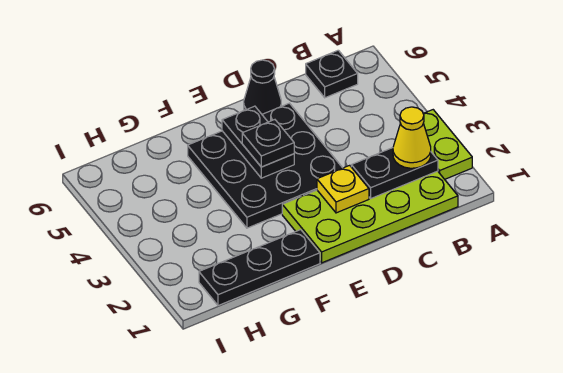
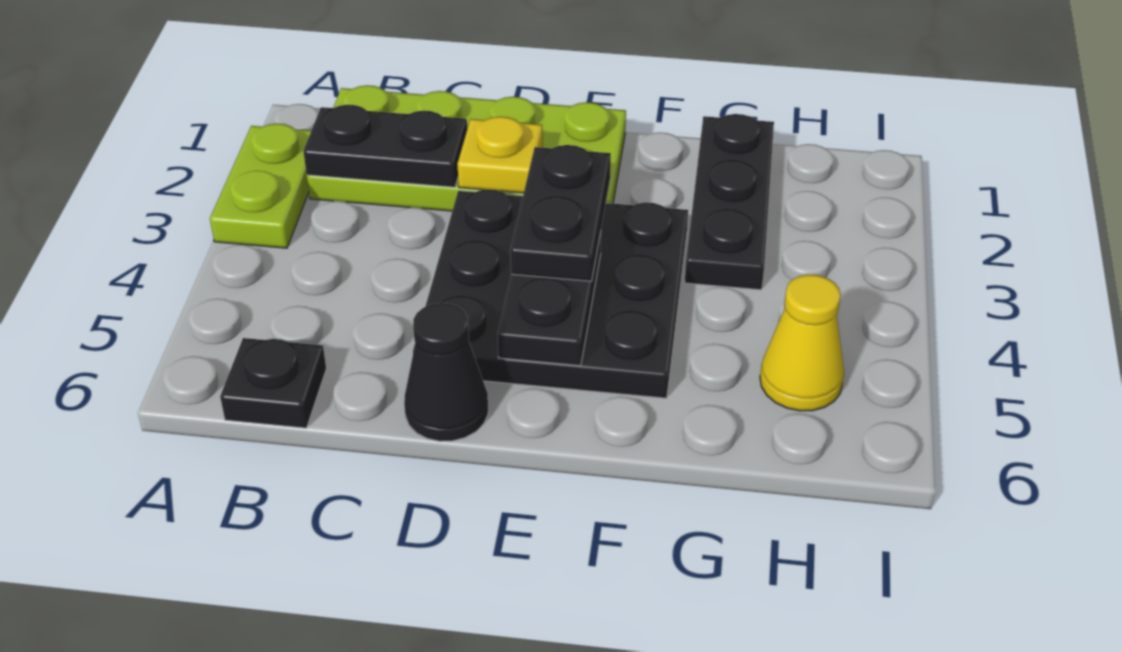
yellow 1x1 cone [393,107,431,168] -> yellow 1x1 cone moved to [760,275,844,411]
black 1x1 plate [242,120,294,167] -> black 1x2 plate [510,145,611,281]
black 1x3 plate [199,230,320,306] -> black 1x3 plate turned to [685,114,774,290]

